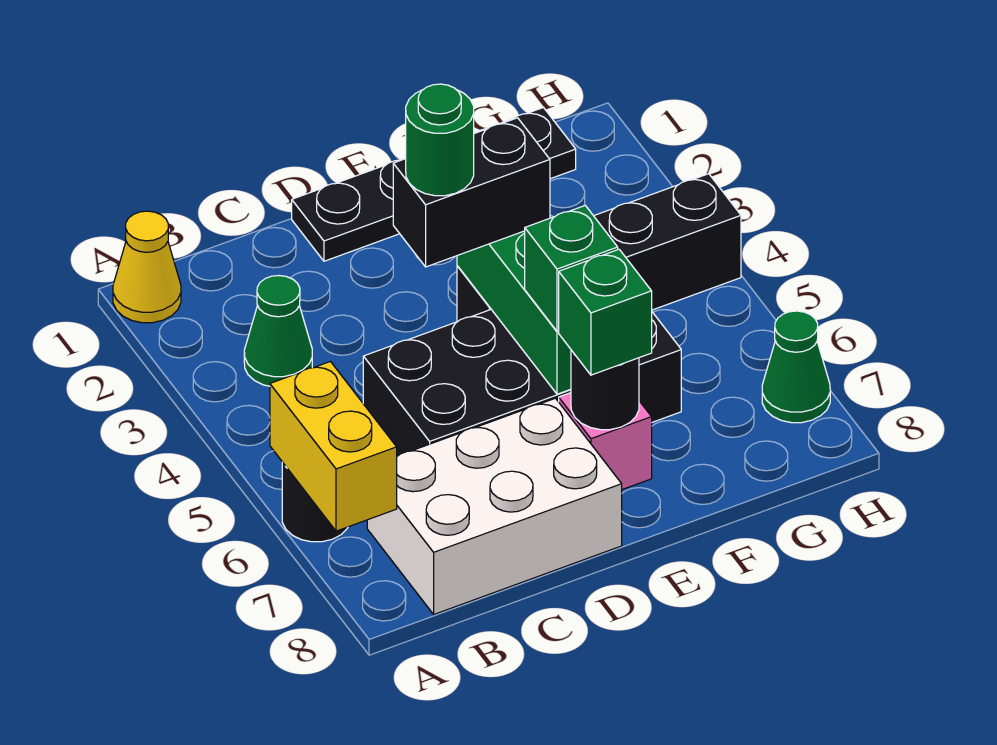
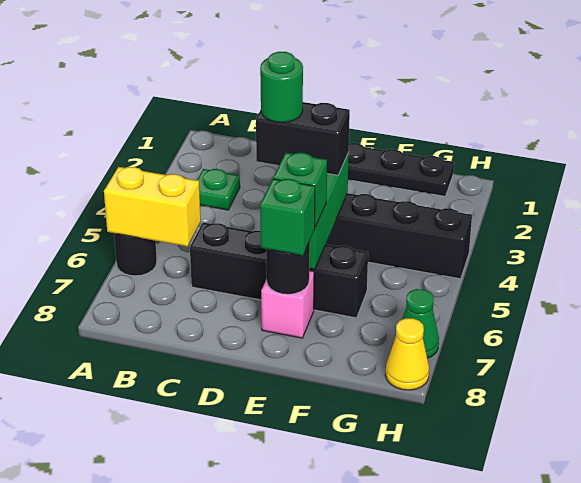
yellow 1x1 cone [113,211,181,323] -> yellow 1x1 cone moved to [385,318,429,390]
yellow 1x2 brick [270,362,397,531] -> yellow 1x2 brick turned to [104,167,201,246]
green 1x1 cone [244,276,312,386] -> green 1x1 plate [197,169,240,210]
white 2x3 brick [367,398,622,614] -> none
black 2x4 brick [363,310,681,456] -> black 1x4 brick [190,223,368,318]

